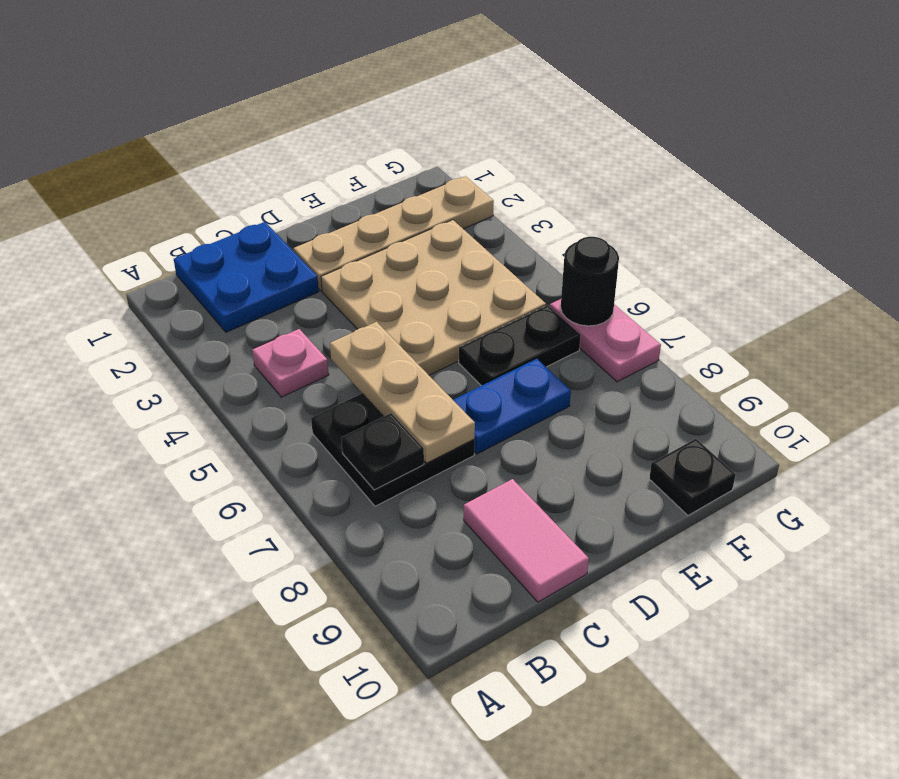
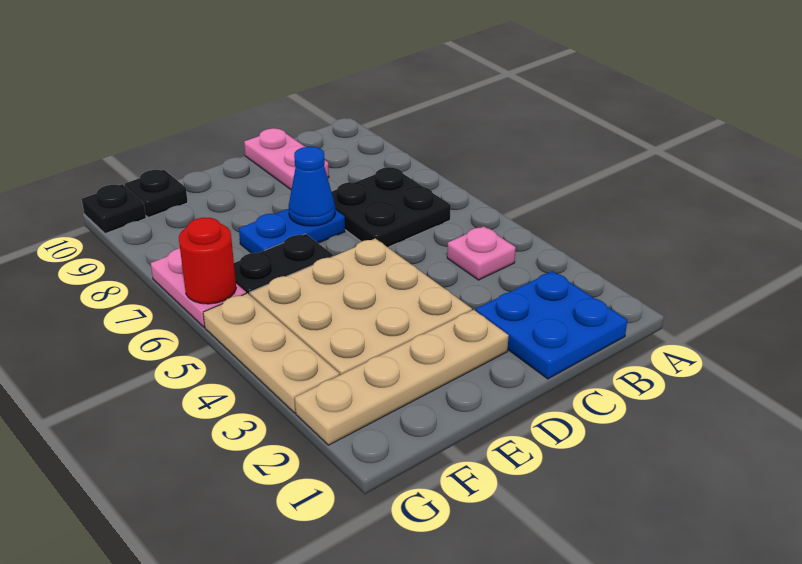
black 1x1 plate [341,413,424,490] -> black 1x1 plate moved to [82,184,146,234]
tan 1x3 plate [330,322,475,463] -> tan 1x3 plate moved to [203,293,339,413]
pink 1x2 tile [464,479,589,602] -> pink 1x2 plate [244,128,329,190]
none -> blue 1x1 cone [289,147,335,226]
black 1x1 round brick [561,237,619,326] -> red 1x1 round brick [179,217,236,304]

